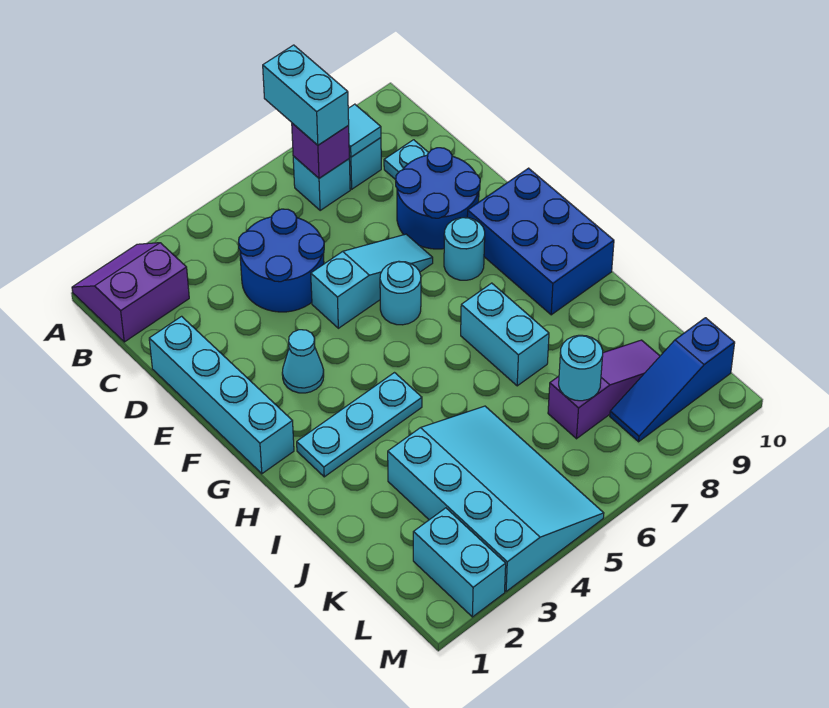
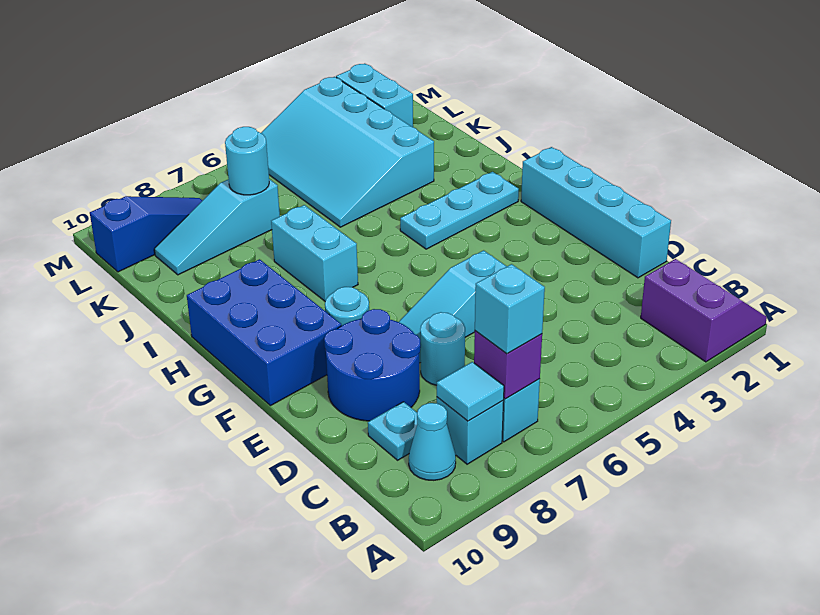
purple 2x2 slope [72,243,189,342] -> purple 2x2 slope turned to [641,259,767,362]
cyan 1x2 brick [263,45,349,145] -> cyan 1x1 brick [475,264,545,354]
blue 2x2 round brick [238,209,324,312] -> none
cyan 1x1 cone [282,330,324,393] -> cyan 1x1 cone moved to [409,403,456,480]
cyan 1x1 round brick [380,261,421,325] -> cyan 1x1 round brick moved to [420,312,465,385]
purple 1x3 slope [548,340,660,439] -> cyan 1x3 slope [154,179,280,275]

